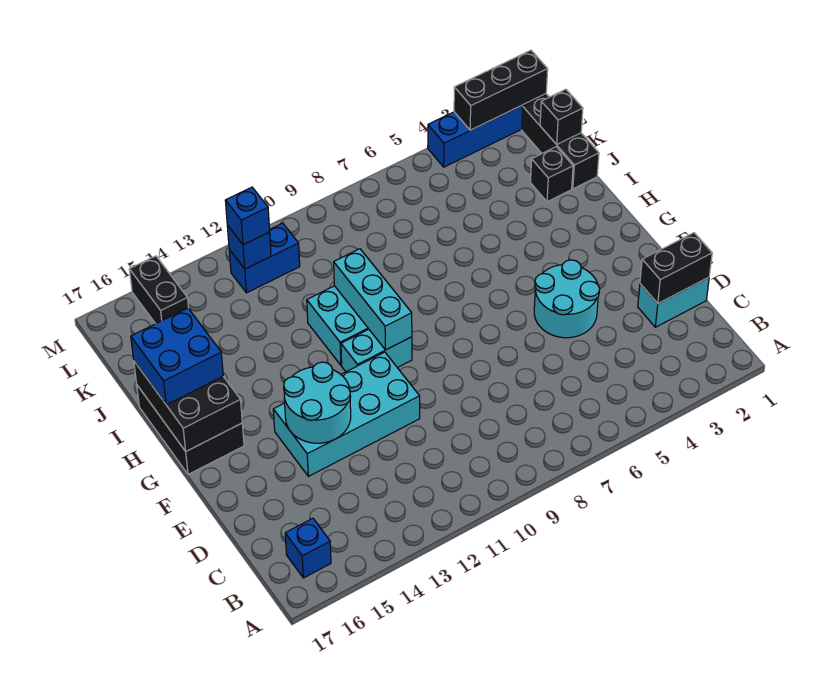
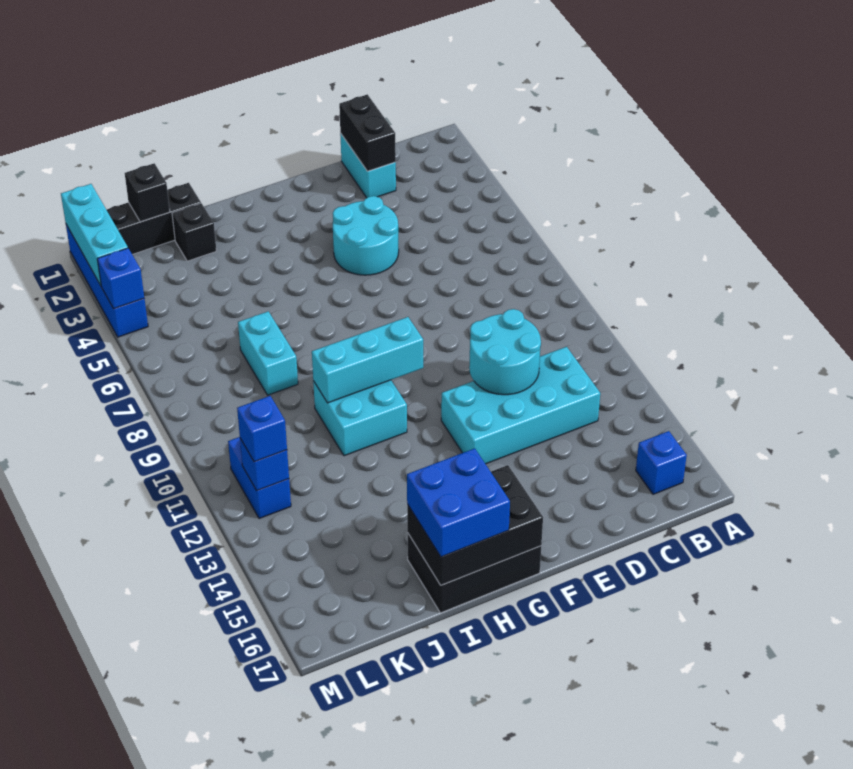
cyan 2x4 brick [273,352,420,476] -> cyan 2x4 brick turned to [441,347,600,464]
cyan 2x2 round brick [284,362,351,443] -> cyan 2x2 round brick moved to [469,309,541,395]
cyan 1x2 brick [341,329,412,372] -> cyan 1x2 brick moved to [238,311,298,395]
black 1x2 brick [129,256,188,324] -> none
black 1x3 brick [454,50,548,130] -> cyan 1x3 brick [61,184,128,286]
none -> blue 1x1 brick [97,248,144,309]

